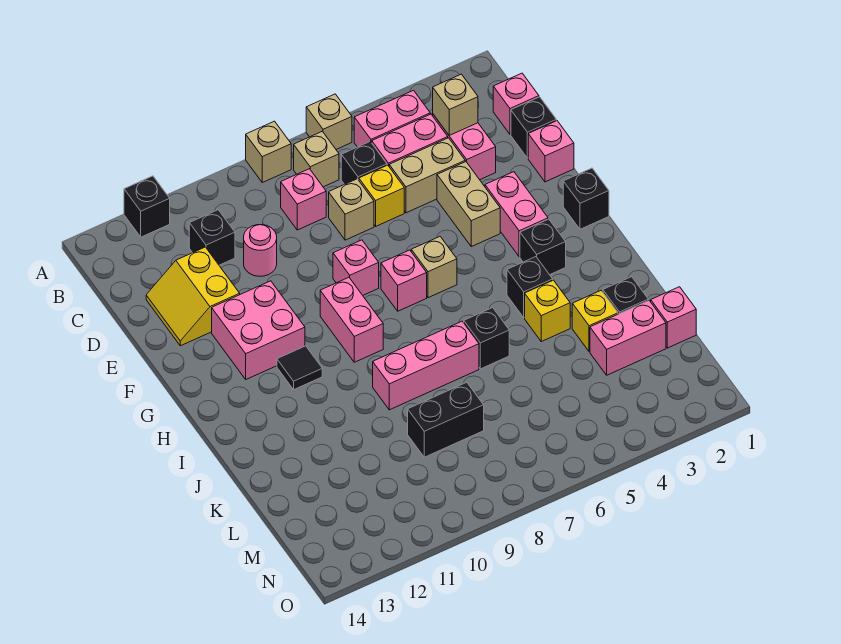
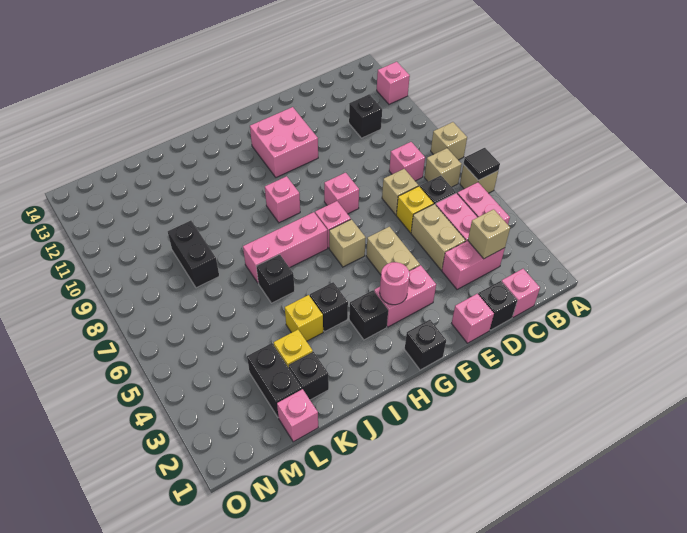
black 1x1 brick [124,176,170,237] -> pink 1x1 brick [377,62,410,104]
pink 1x1 round brick [244,225,277,276] -> pink 1x1 round brick moved to [380,262,410,305]
yellow 2x2 slope [146,247,240,346] -> none
tan 1x2 brick [437,162,500,247] -> tan 1x2 brick turned to [366,227,420,275]
pink 1x2 brick [320,277,383,362] -> pink 1x1 brick [265,176,300,223]
black 1x1 tile [277,346,322,389] -> black 1x1 tile moved to [464,148,500,180]
pink 1x3 brick [373,321,479,410] -> pink 1x3 brick turned to [243,212,328,283]
pink 1x2 brick [590,300,666,375] -> black 1x2 brick [247,343,302,418]

